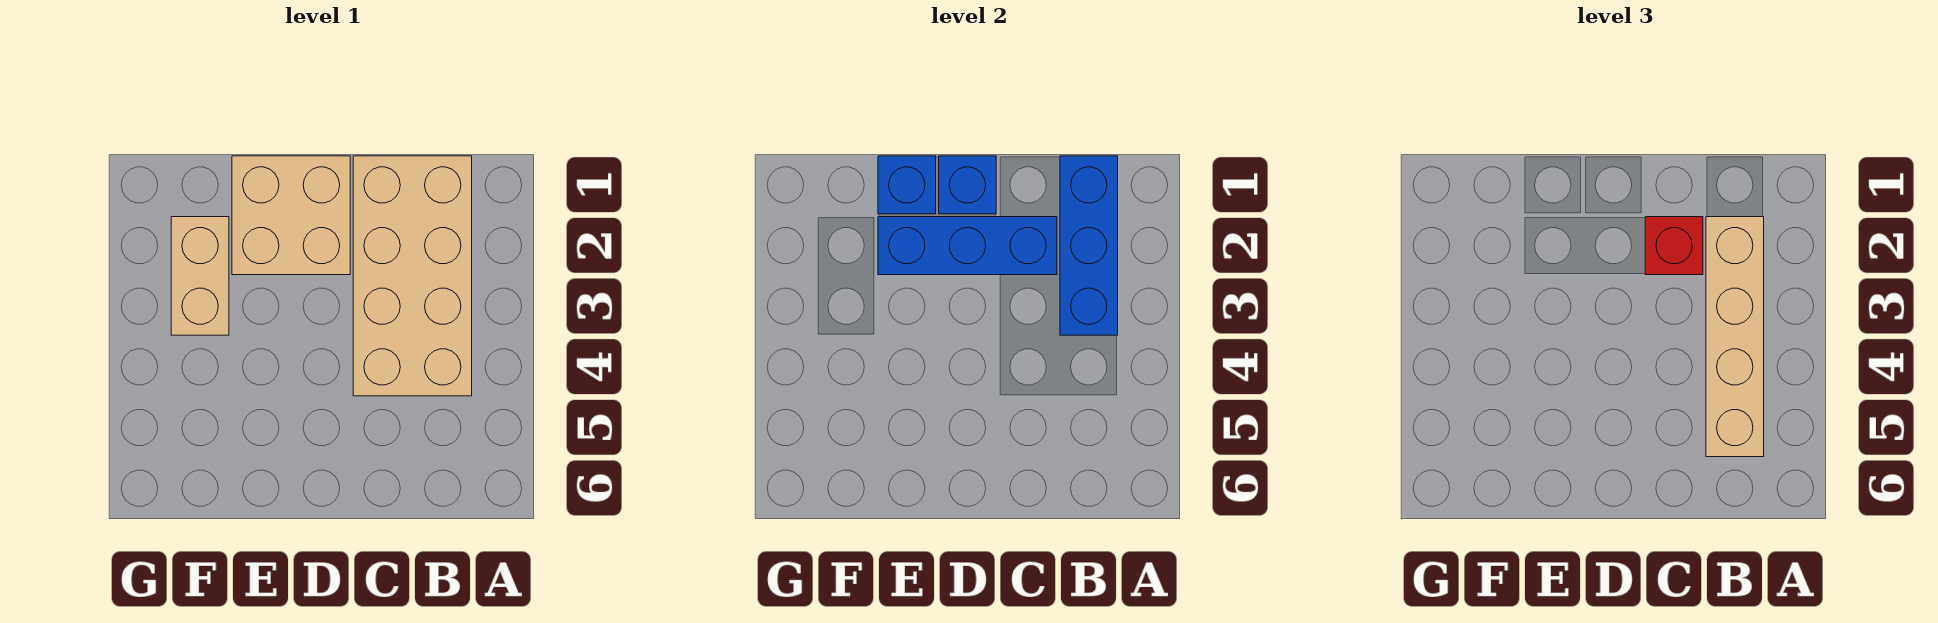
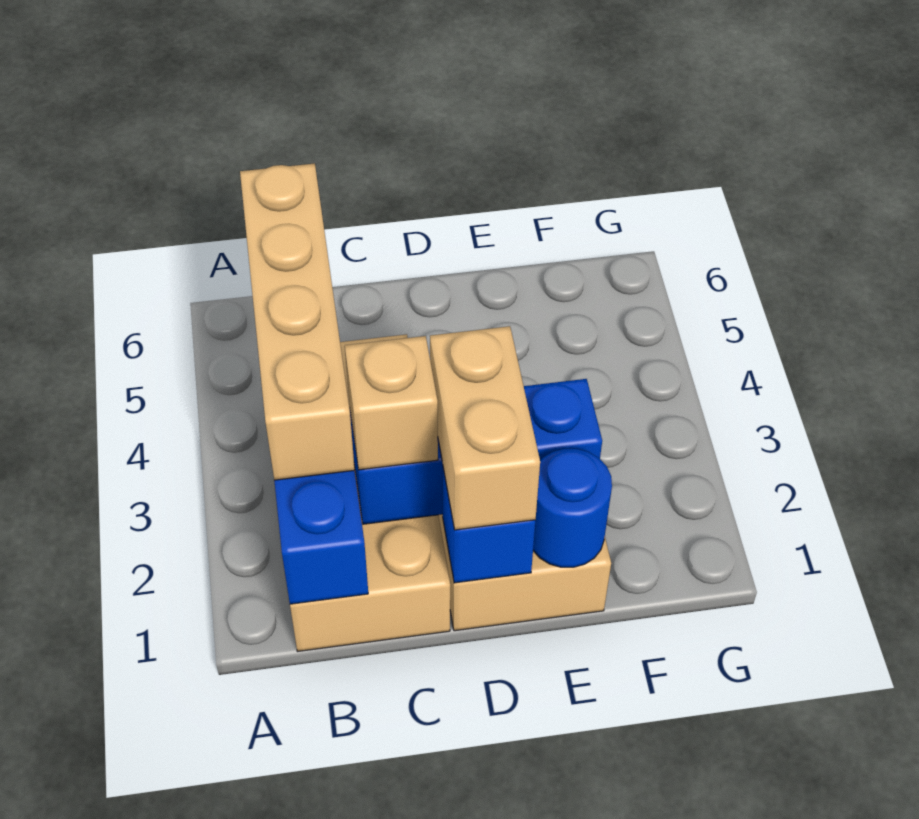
red 1x1 brick [1645,217,1703,275] -> tan 1x1 brick [345,336,438,470]
blue 1x1 brick [878,156,936,214] -> blue 1x1 round brick [533,449,612,567]
tan 1x2 brick [171,217,229,335] -> tan 1x2 brick moved to [430,326,540,530]

